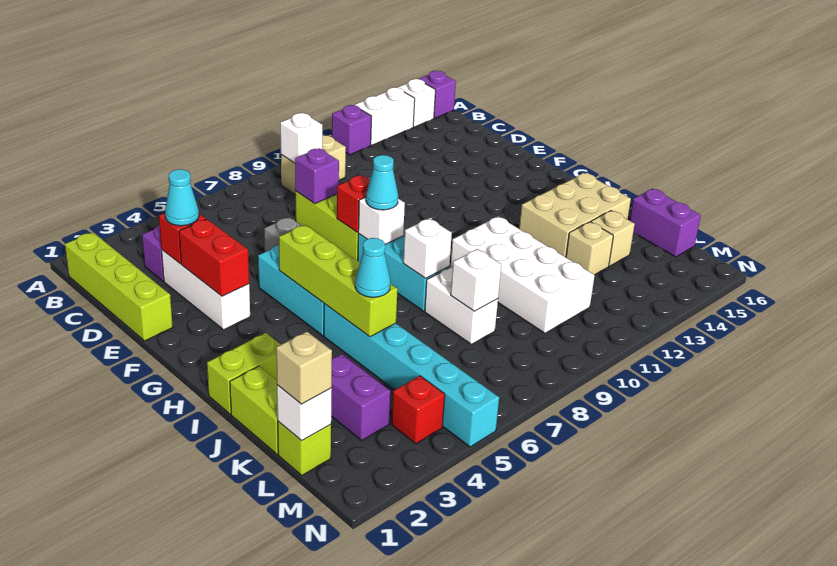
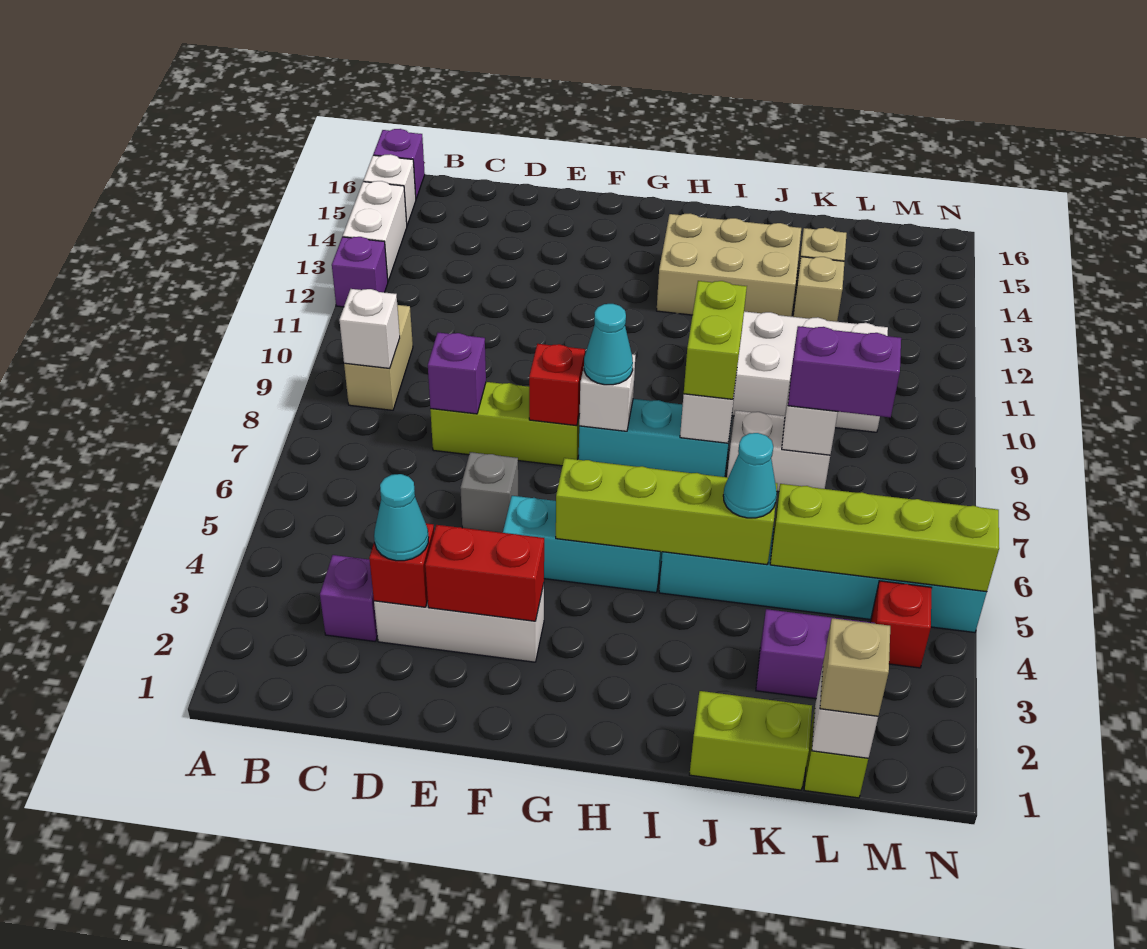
lime 1x4 brick [65,232,173,341] -> lime 1x4 brick moved to [770,484,999,592]
lime 1x2 brick [207,333,281,414] -> lime 1x2 brick moved to [684,281,747,399]
tan 2x3 brick [519,173,631,257] -> tan 2x3 brick turned to [657,214,801,317]
purple 1x2 brick [630,189,701,257] -> purple 1x2 brick moved to [788,326,901,417]

